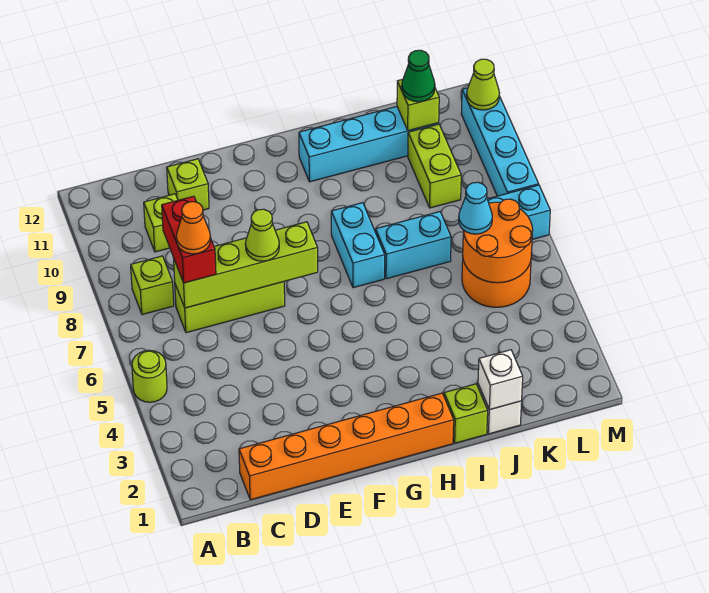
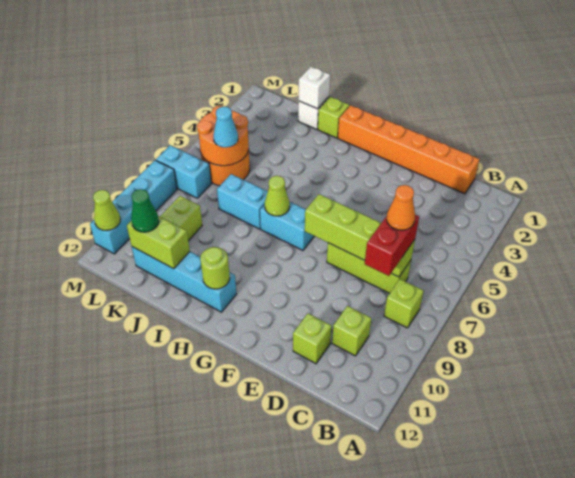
lime 1x1 round brick [132,350,167,402] -> lime 1x1 round brick moved to [200,247,230,289]
lime 1x1 cone [245,209,279,261] -> lime 1x1 cone moved to [265,176,290,216]
cyan 1x2 brick [331,203,385,288] -> cyan 1x2 brick turned to [260,202,314,250]
lime 1x1 brick [397,79,439,131] -> lime 1x2 brick [127,216,190,269]

